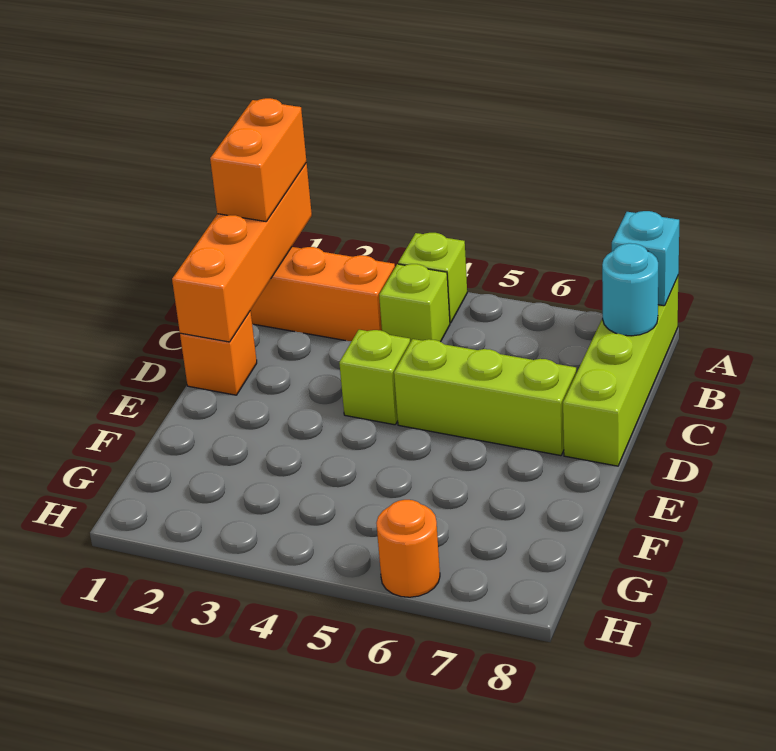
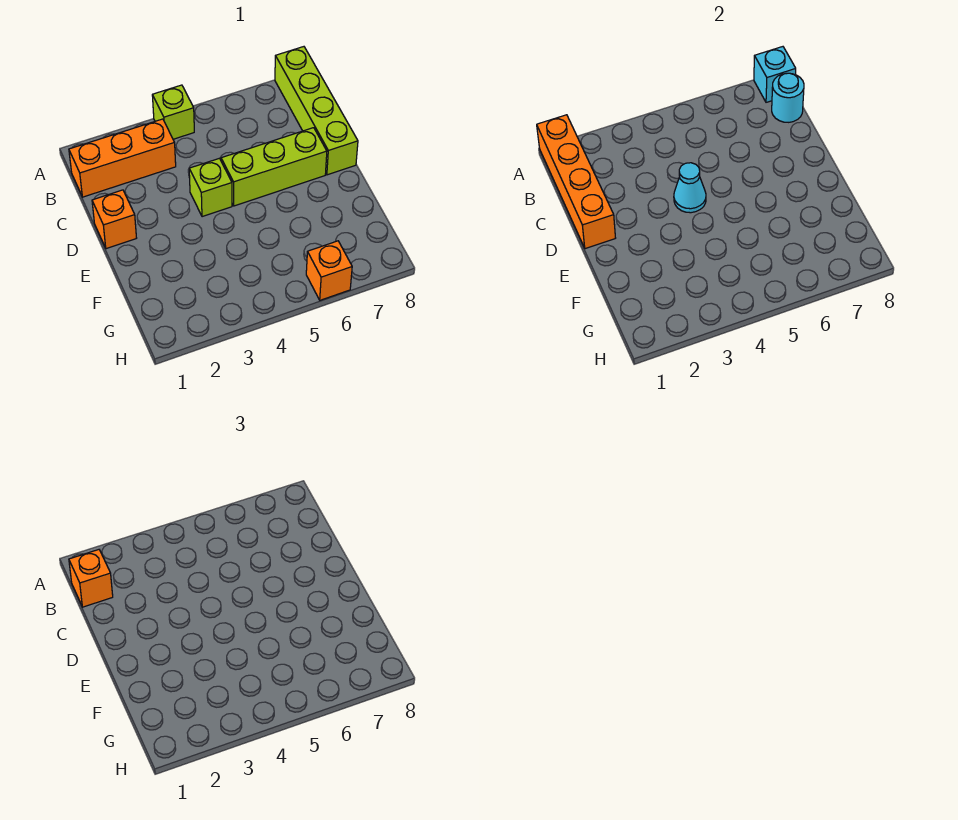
orange 1x2 brick [210,98,306,221] -> orange 1x1 brick [69,550,113,607]
lime 1x1 brick [379,264,450,342] -> none
none -> cyan 1x1 cone [674,163,706,213]
orange 1x1 round brick [376,500,440,597] -> orange 1x1 brick [306,241,352,300]

